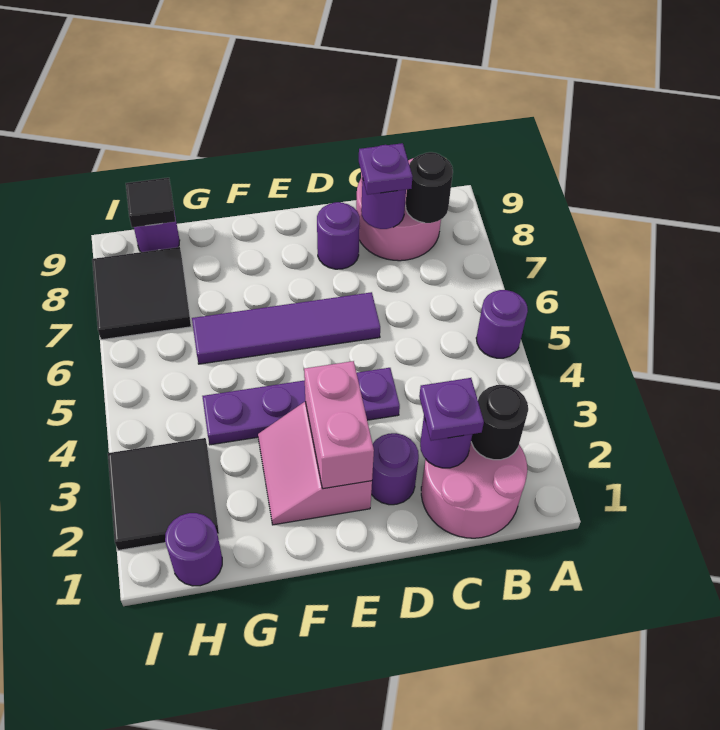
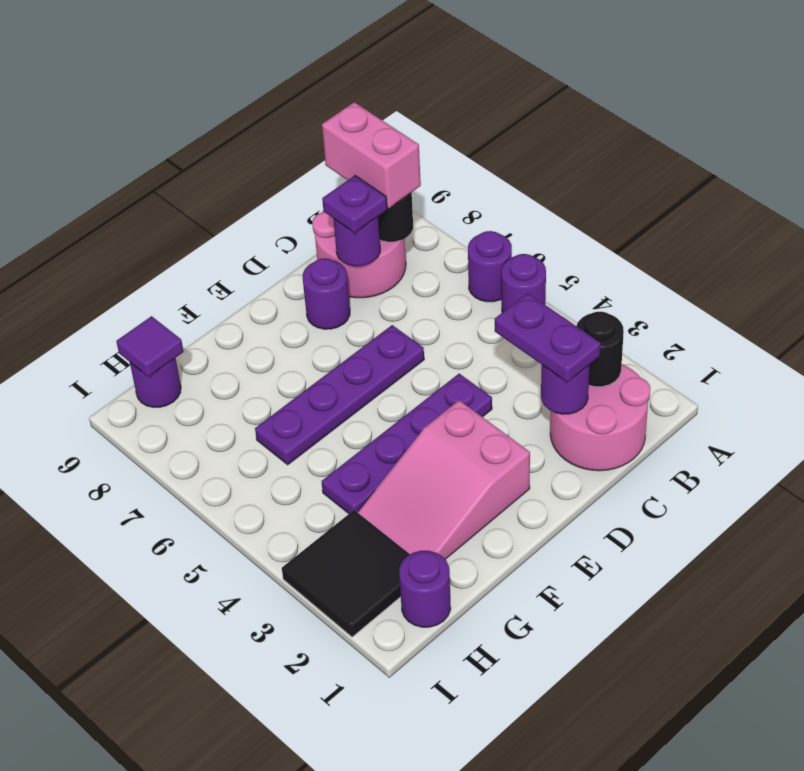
purple 1x1 plate [419,378,484,441] -> purple 1x2 plate [495,293,601,382]
purple 1x1 round brick [371,433,419,505] -> purple 1x1 round brick moved to [468,231,512,302]
purple 1x4 tile [192,292,380,364] -> purple 1x4 plate [255,325,424,465]
pink 2x2 slope [258,402,372,525] -> pink 2x3 slope [357,400,530,559]
pink 1x2 brick [304,361,374,489] -> pink 1x2 brick moved to [322,102,421,208]
black 2x2 tile [92,247,191,340] -> none
black 1x1 tile [126,178,175,227] -> purple 1x1 tile [116,316,184,377]

